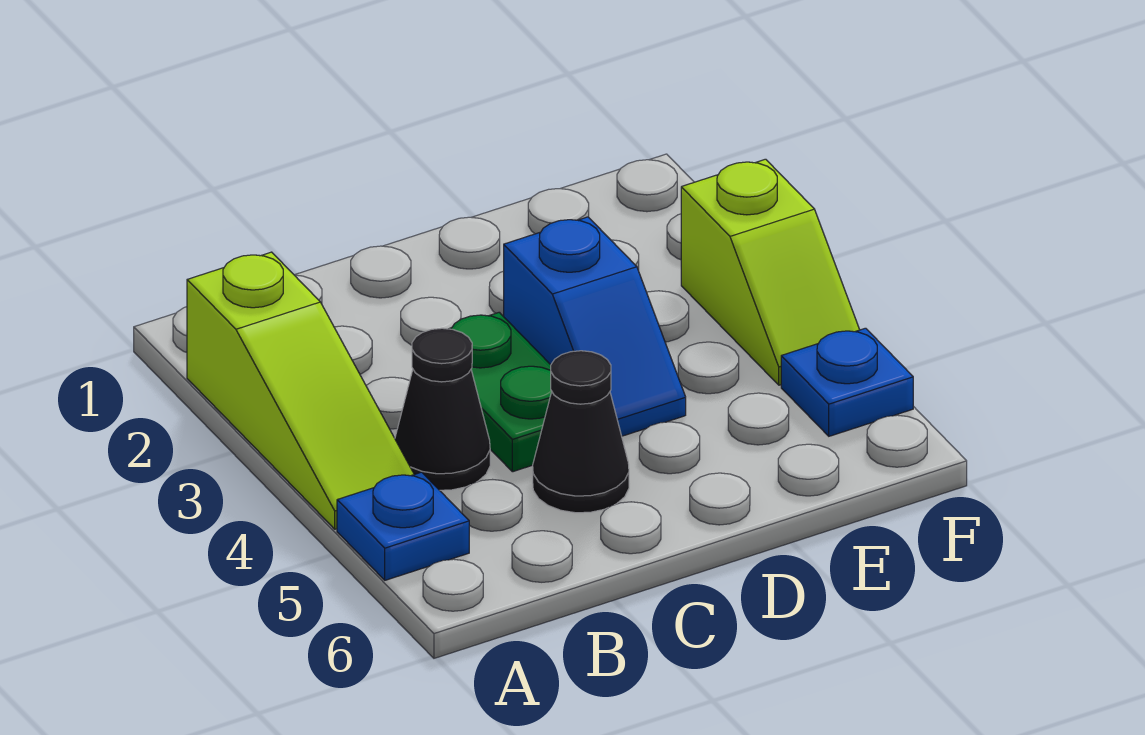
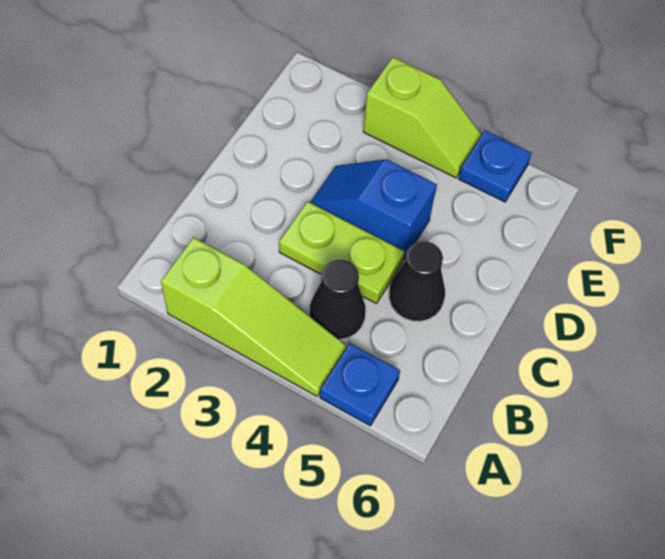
green 1x2 plate [449,312,552,472] -> lime 1x2 plate [279,201,405,304]
blue 1x2 slope [504,217,686,436] -> blue 1x2 slope turned to [310,159,437,260]

